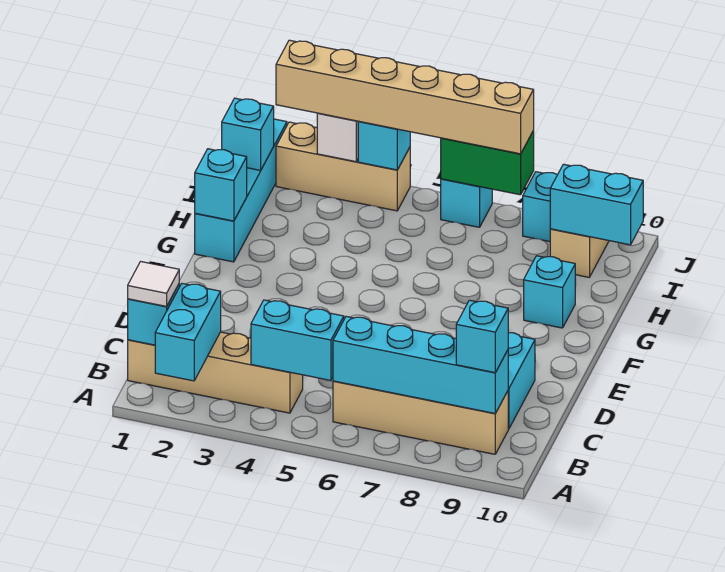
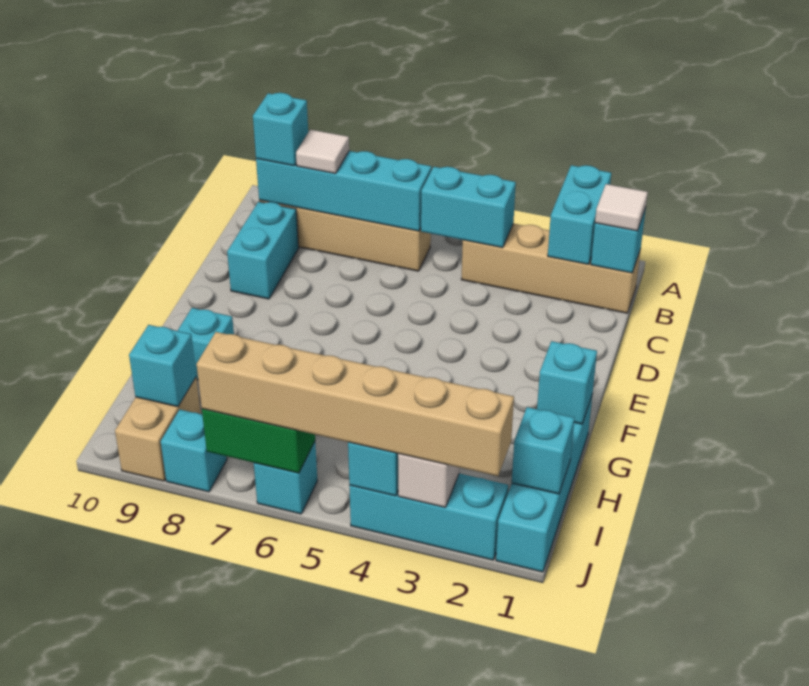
none -> white 1x1 tile [296,130,349,174]
cyan 1x2 brick [550,164,643,245] -> cyan 1x1 brick [129,325,196,407]
tan 1x3 brick [276,122,410,211] -> cyan 1x3 brick [349,474,508,560]

